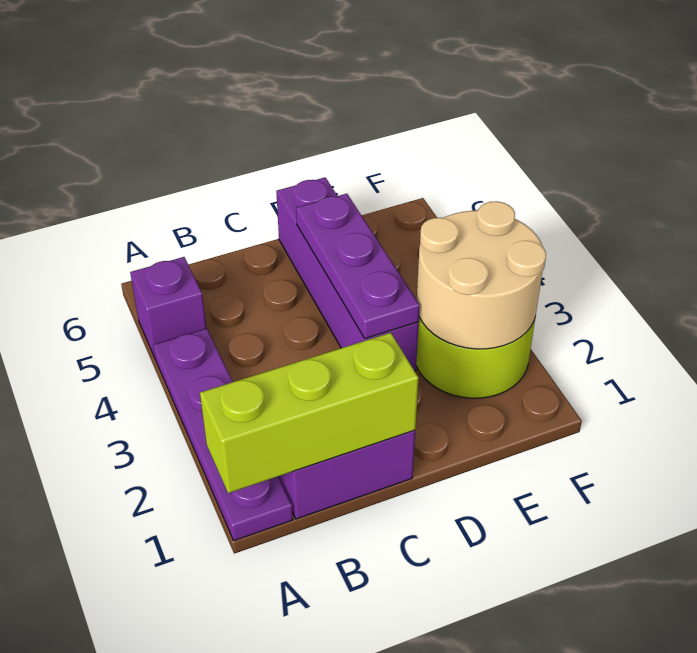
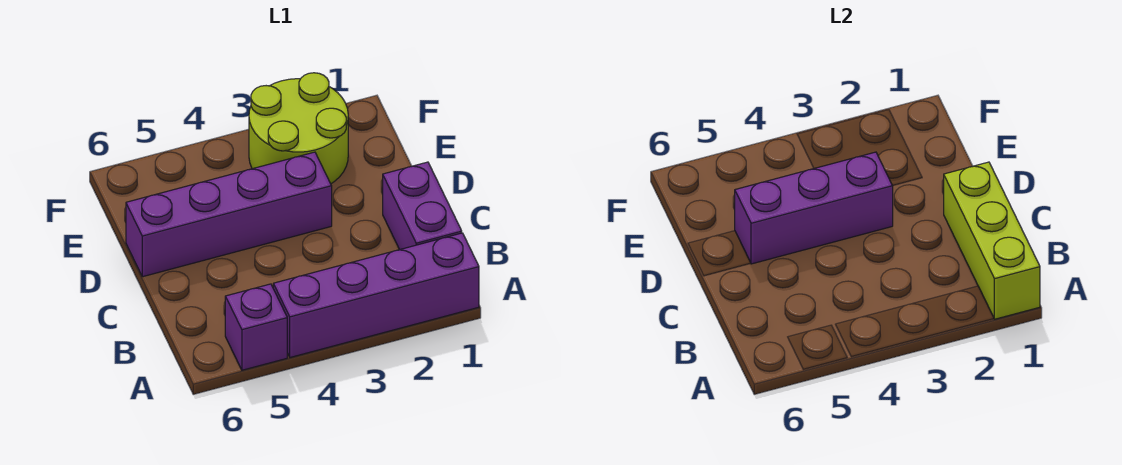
purple 1x4 plate [153,329,293,541] -> purple 1x4 brick [273,233,479,357]
purple 1x3 plate [296,194,420,339] -> purple 1x3 brick [735,152,893,264]
tan 2x2 round brick [417,201,546,349] -> none

